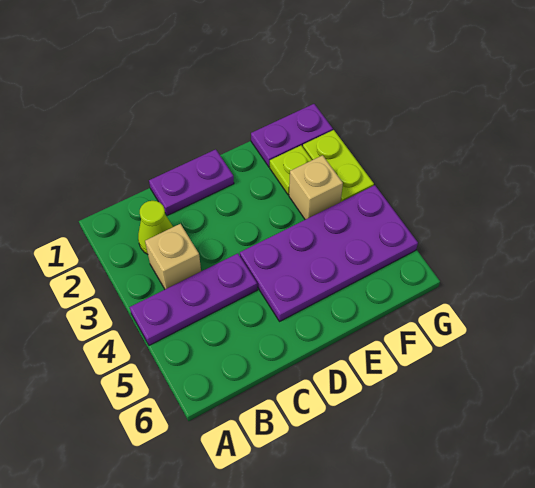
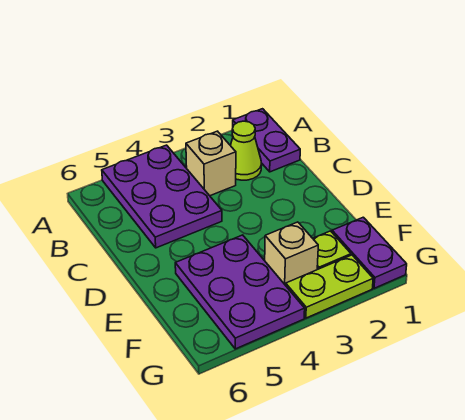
purple 1x3 plate [130,253,257,345] -> purple 2x3 plate [102,145,222,248]
purple 1x2 plate [149,149,234,216] -> purple 1x2 plate moved to [233,109,300,172]
purple 2x4 plate [240,185,418,321] -> purple 2x3 plate [175,235,305,349]

